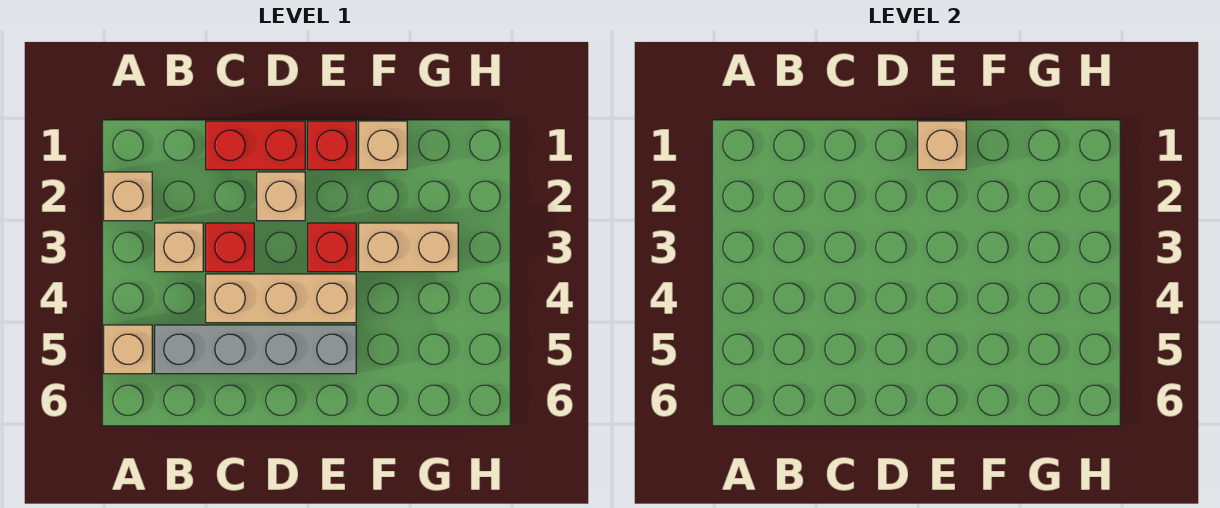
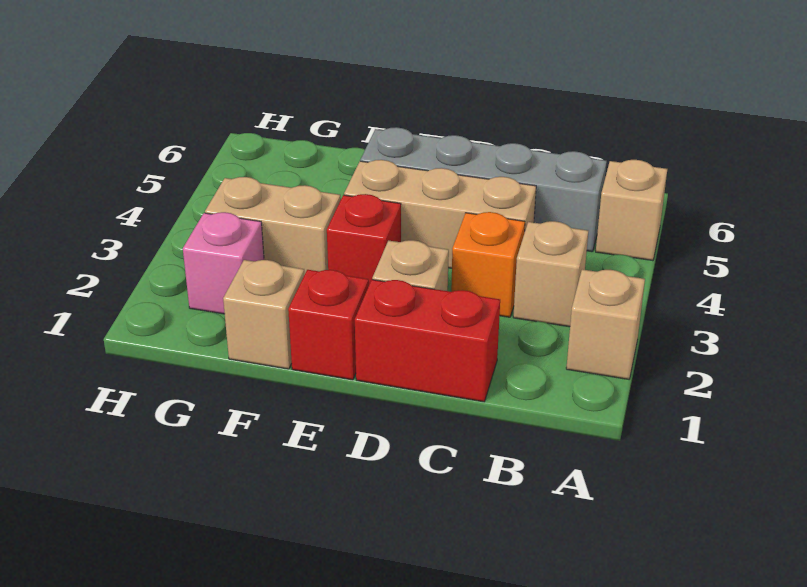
red 1x1 brick [206,223,254,272] -> orange 1x1 brick [451,212,525,317]
tan 1x1 brick [918,121,966,170] -> none
none -> pink 1x1 brick [183,212,264,314]

